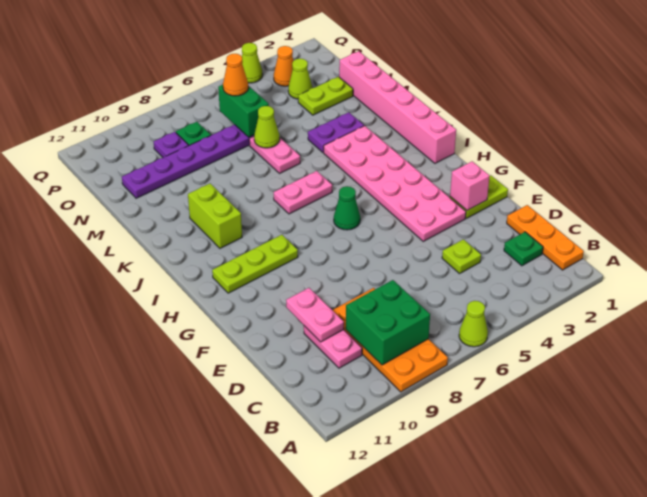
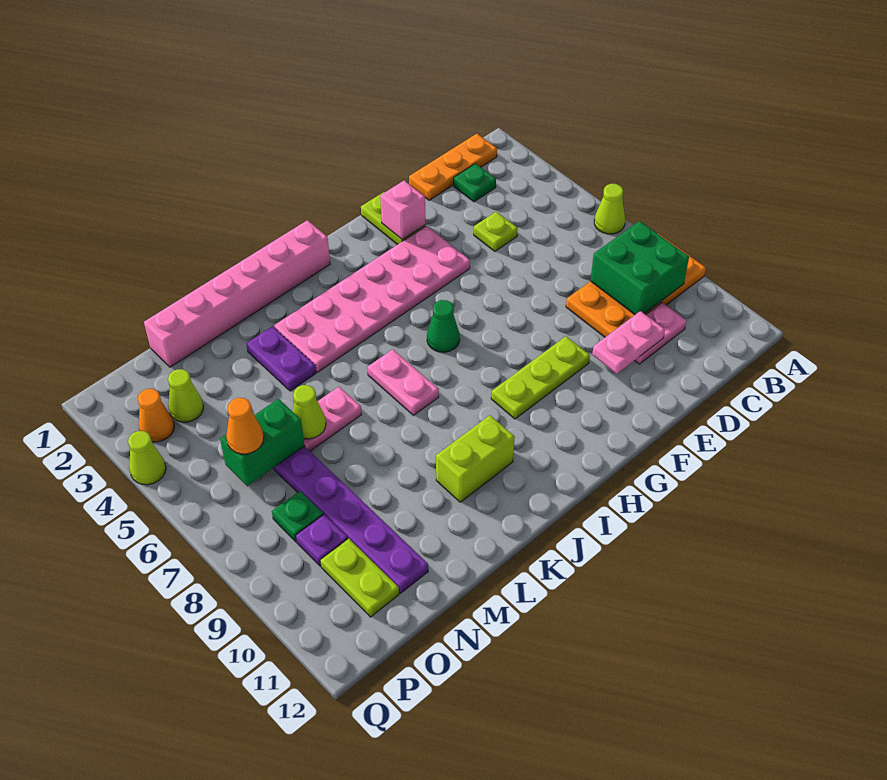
lime 1x3 plate [212,235,298,293] -> lime 1x3 plate turned to [491,336,590,419]
lime 1x2 plate [298,77,353,115] -> lime 1x2 plate moved to [320,538,399,617]

